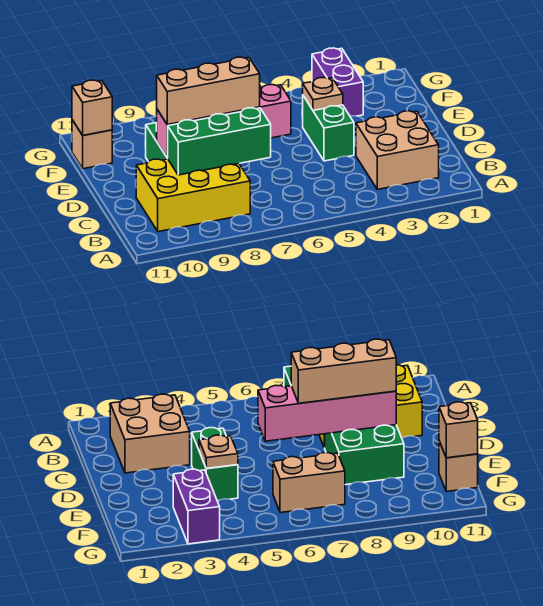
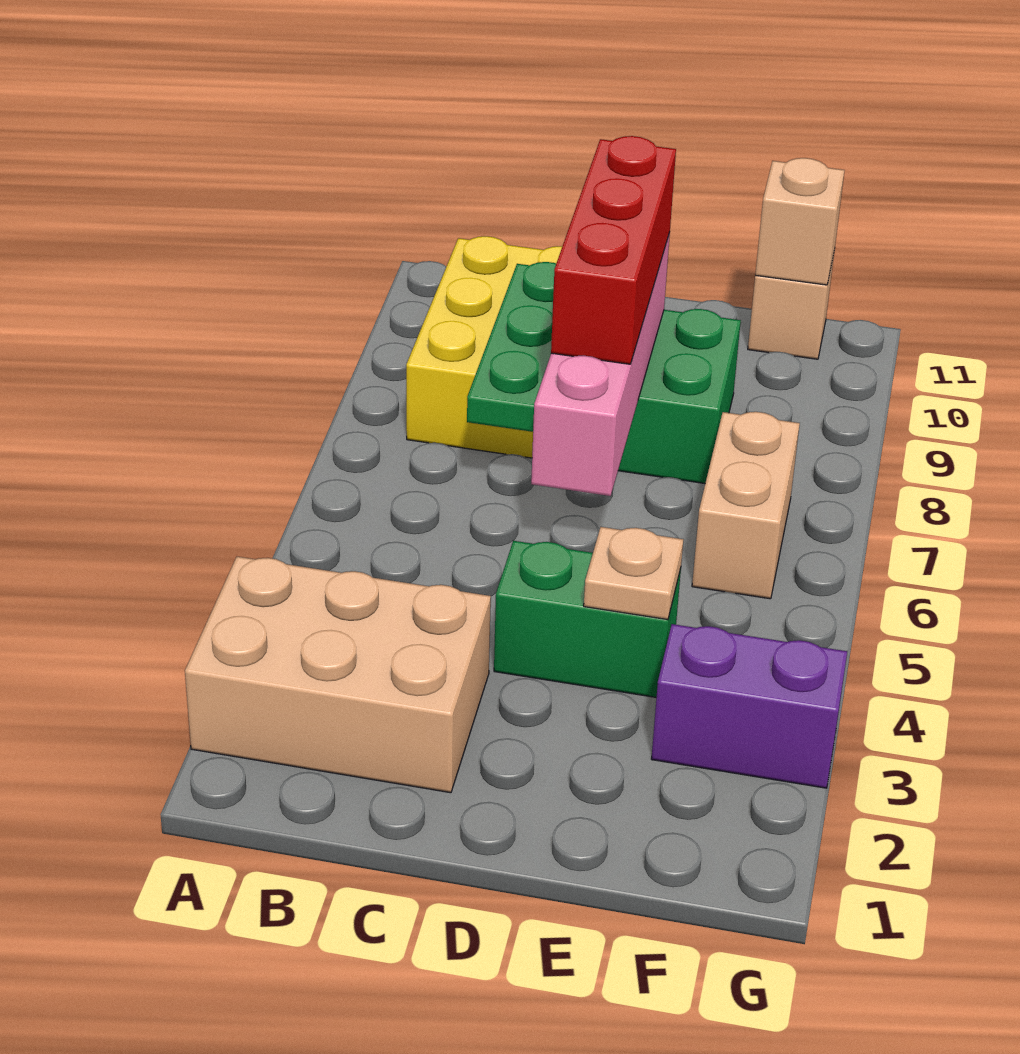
tan 2x2 brick [356,111,439,189] -> tan 2x3 brick [185,557,491,793]
green 1x3 brick [167,108,271,175] -> green 1x3 plate [467,262,556,432]
tan 1x3 brick [157,57,260,125] -> red 1x3 brick [551,136,676,364]

